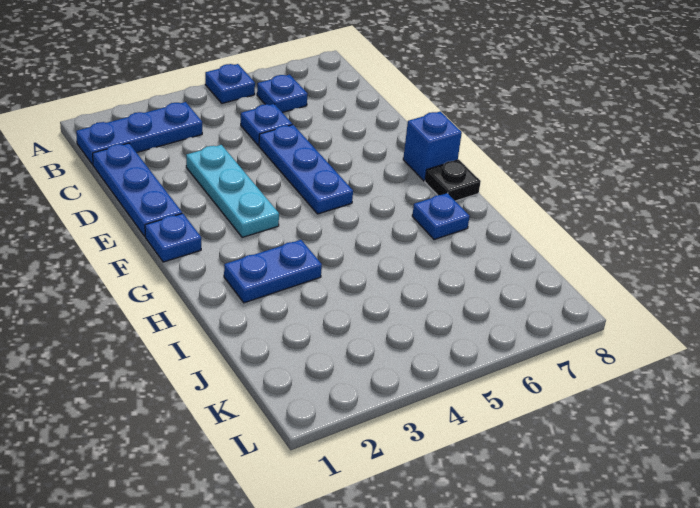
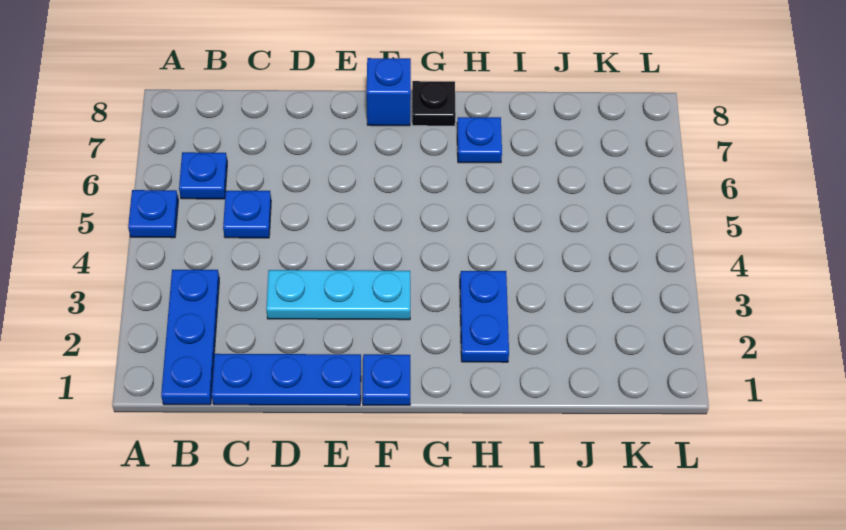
blue 1x3 plate [259,125,353,214] -> none

